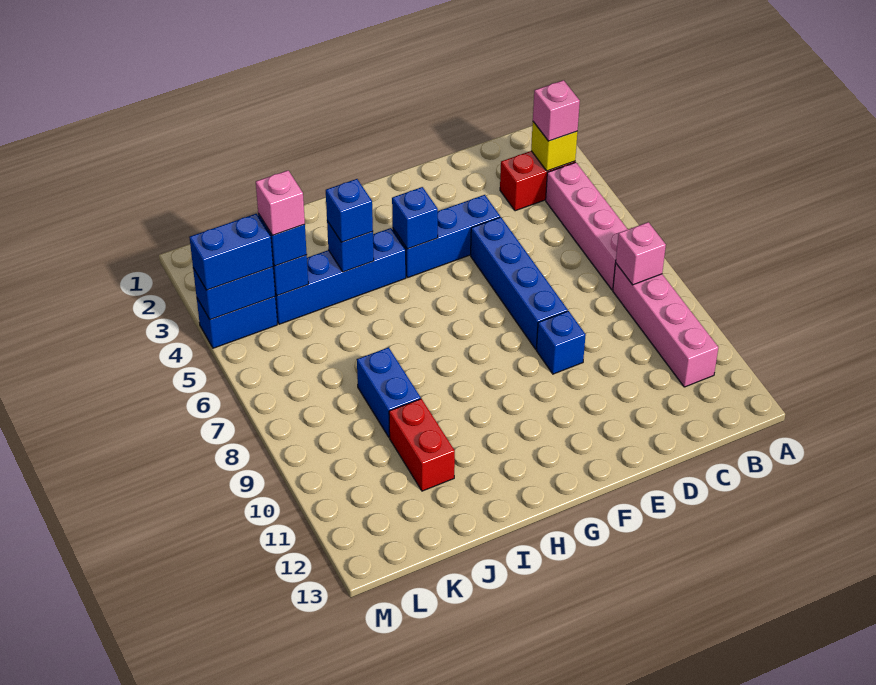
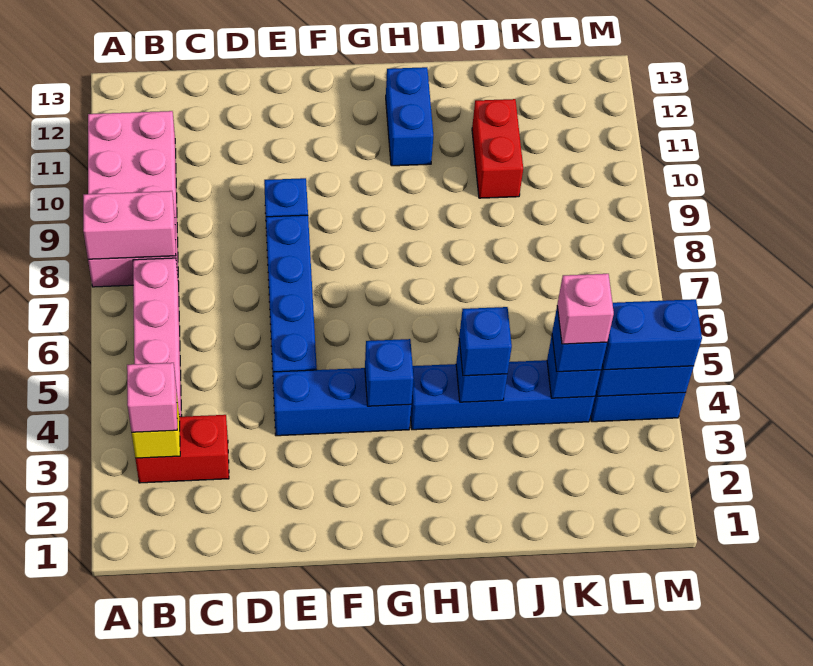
pink 1x4 brick [613,263,718,387] -> pink 2x4 brick [88,111,179,287]
pink 1x1 brick [616,222,666,285] -> pink 1x2 brick [83,191,176,259]
blue 1x2 brick [357,347,421,437] -> blue 1x2 brick moved to [386,67,433,166]

